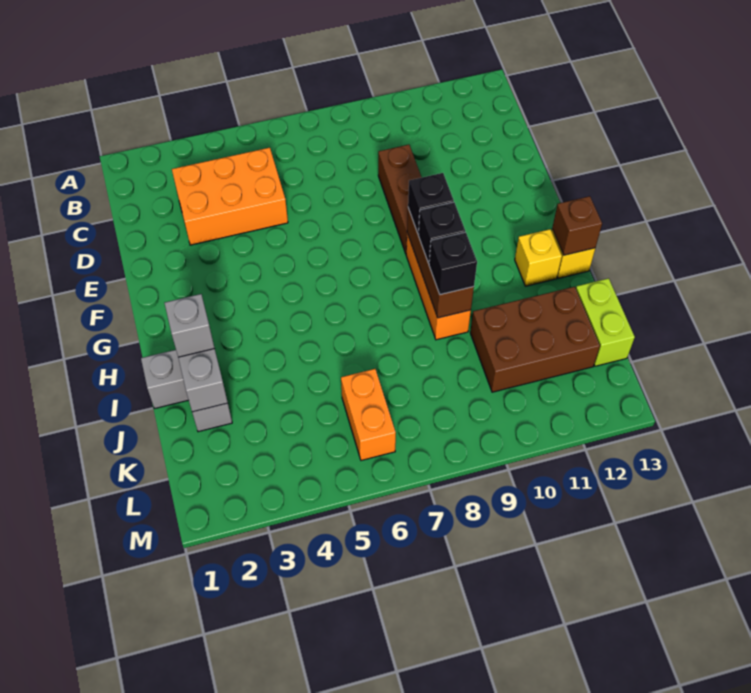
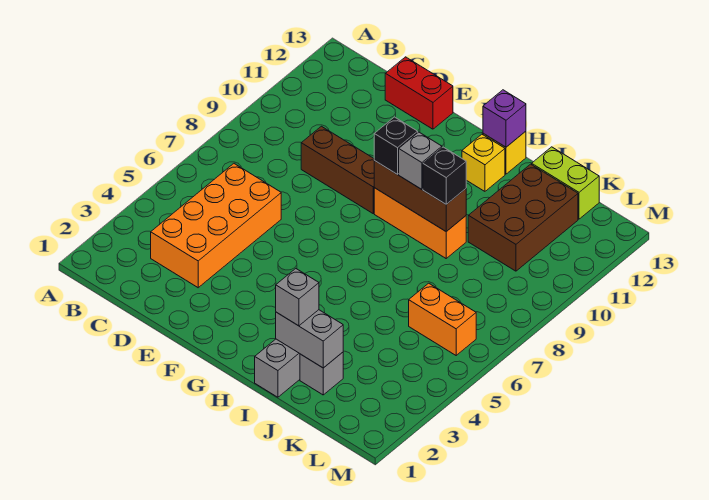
orange 2x3 brick [172,148,288,245] -> orange 2x4 brick [151,164,281,288]
none -> red 1x2 brick [385,57,453,129]
black 1x1 brick [418,202,465,264] -> grey 1x1 brick [399,132,442,189]
brown 1x1 brick [552,196,602,255] -> purple 1x1 brick [483,90,526,147]

